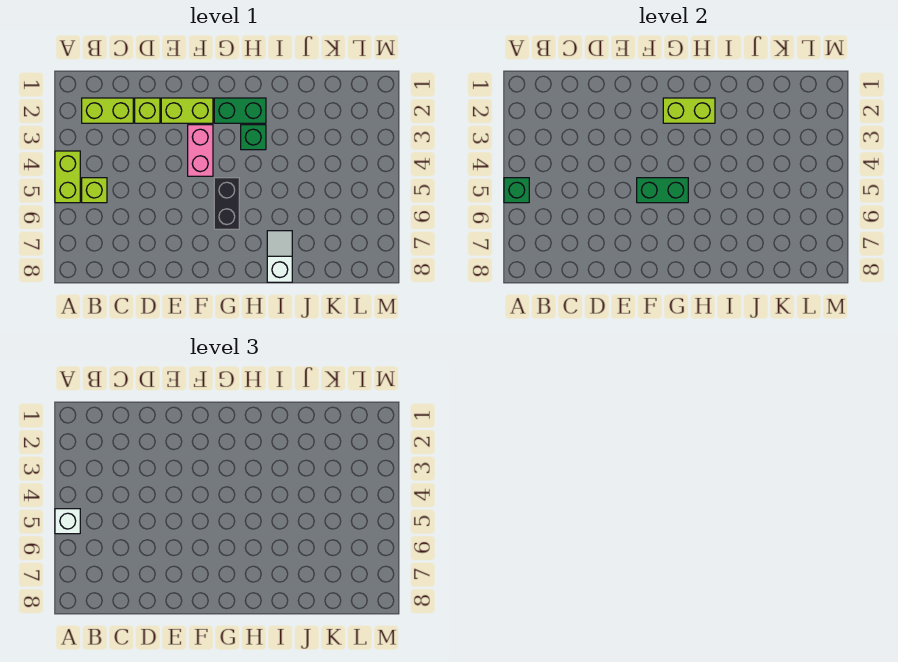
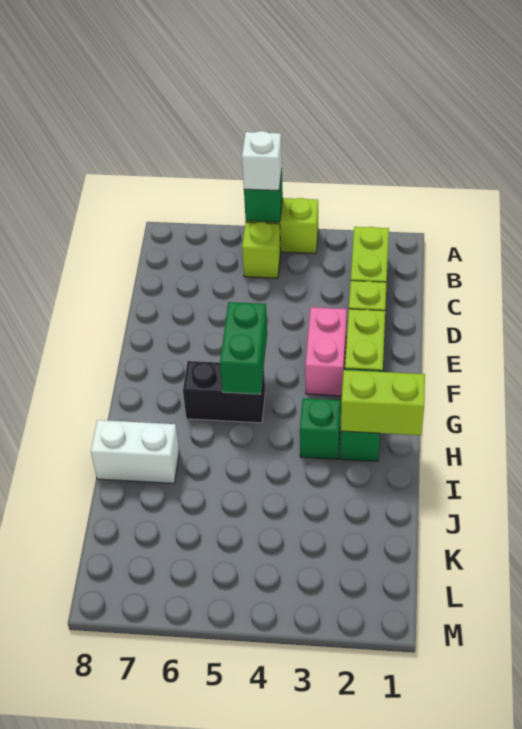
pink 1x2 brick [188,125,213,176] -> pink 1x2 brick turned to [305,307,347,396]
lime 1x2 brick [663,98,715,123] -> lime 1x2 brick turned to [341,370,425,435]
white 1x2 slope [267,231,292,282] -> white 1x2 brick [91,420,179,483]

